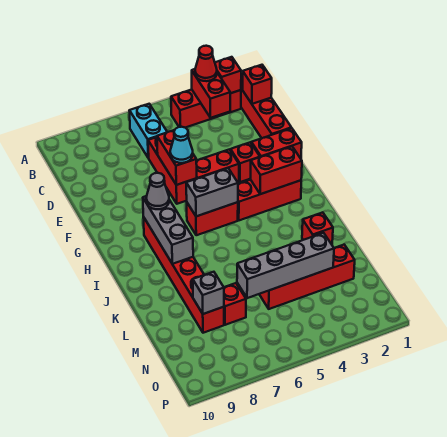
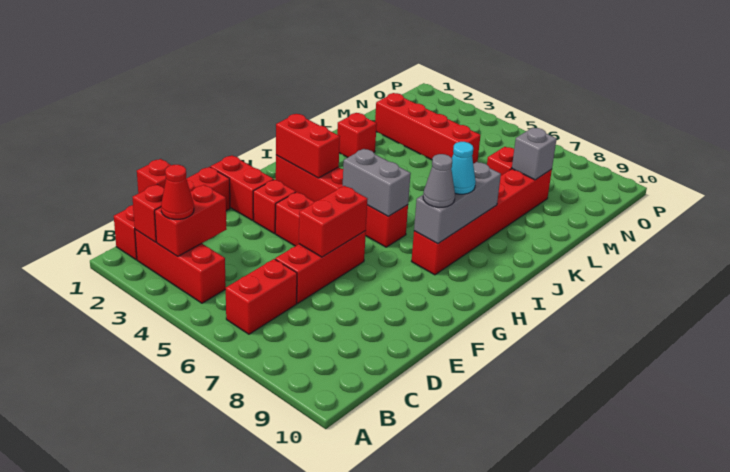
cyan 1x2 brick [129,104,167,158] -> red 1x2 brick [226,259,297,334]
cyan 1x1 cone [170,127,193,163] -> cyan 1x1 cone moved to [451,142,476,194]
grey 1x4 brick [237,233,334,298] -> none

